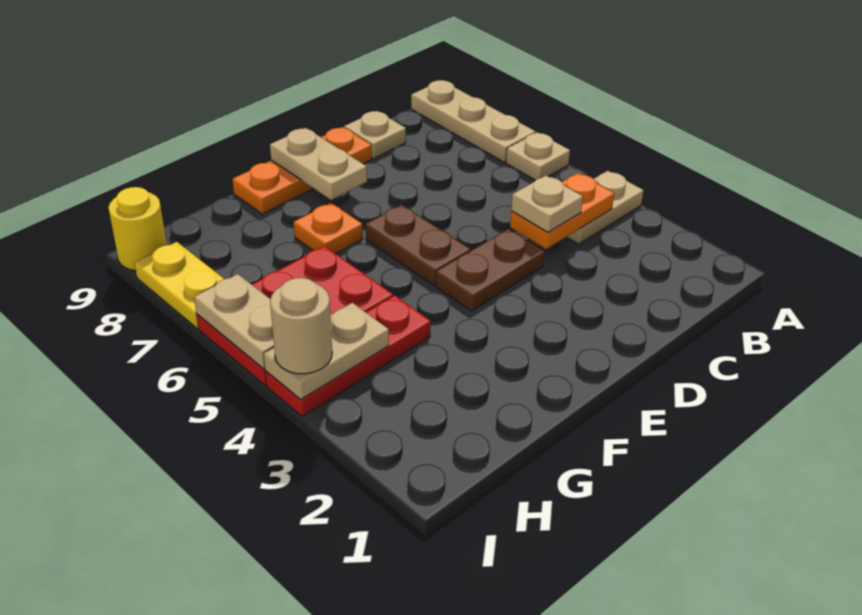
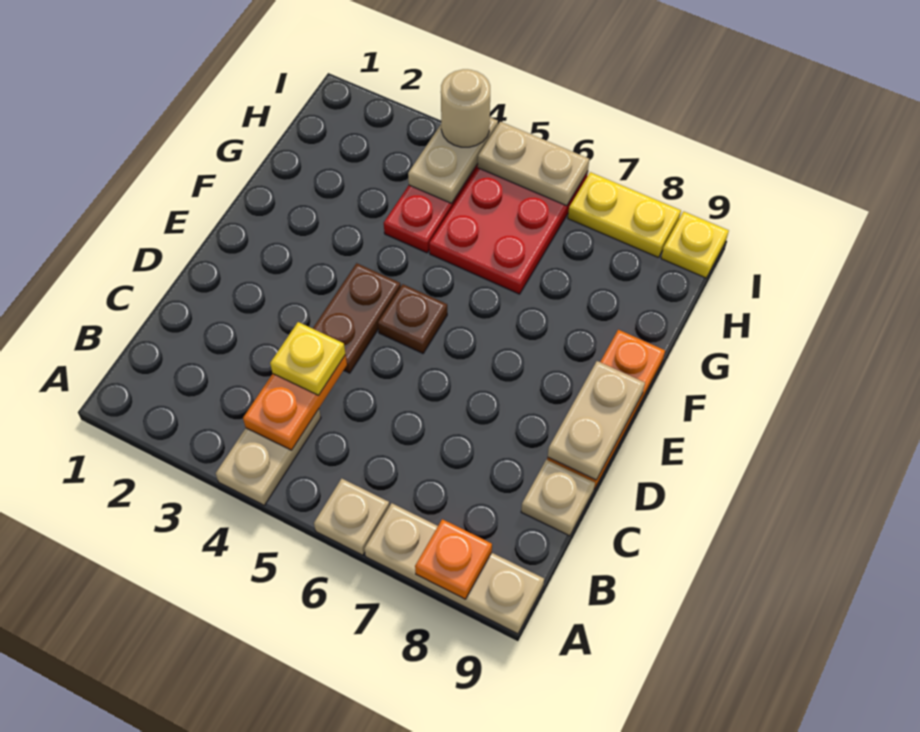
tan 1x1 plate [511,175,583,232] -> yellow 1x1 plate [270,322,345,395]
brown 1x2 plate [366,205,470,286] -> brown 1x1 plate [378,284,447,353]
tan 1x2 plate [270,128,367,200] -> tan 1x2 plate turned to [548,361,645,480]
orange 1x1 plate [294,203,363,254] -> orange 1x1 plate moved to [415,519,492,599]
yellow 1x1 round brick [108,187,167,271] -> yellow 1x1 plate [661,212,729,278]

